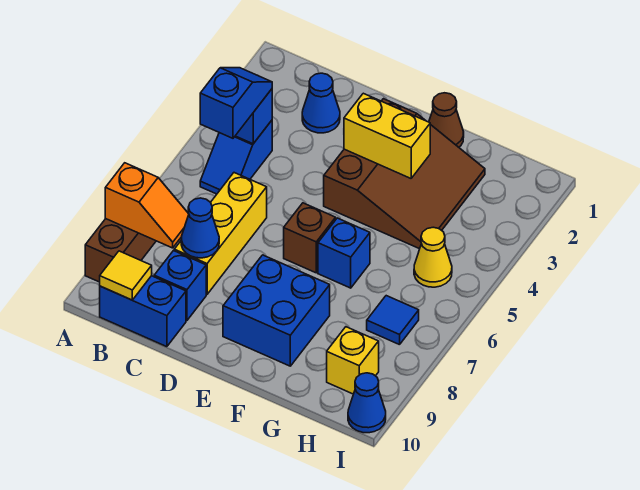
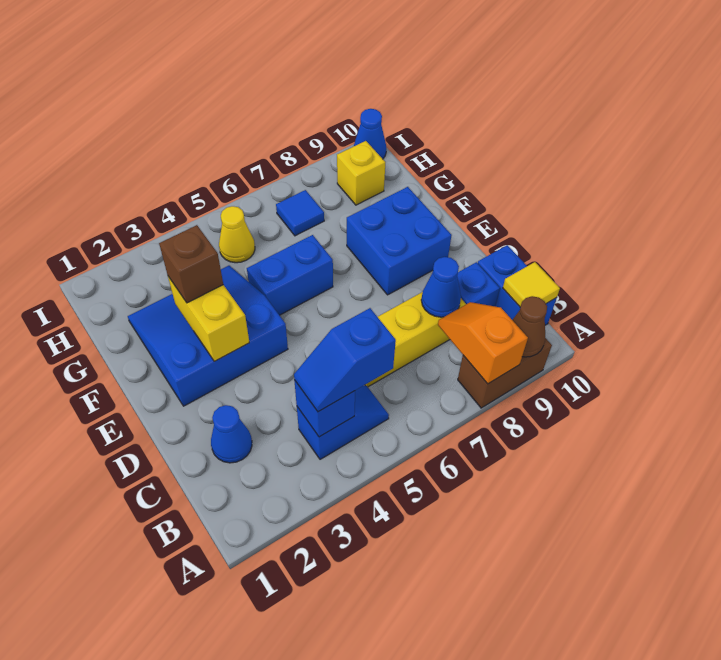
brown 3x3 slope [324,99,485,249] -> blue 3x3 slope [128,266,288,406]
brown 1x1 brick [284,203,336,273] -> brown 1x1 brick moved to [159,225,223,303]
brown 1x1 cone [429,93,464,147] -> brown 1x1 cone moved to [513,296,547,357]
blue 1x1 brick [318,218,370,288] -> blue 1x2 brick [247,235,333,315]

